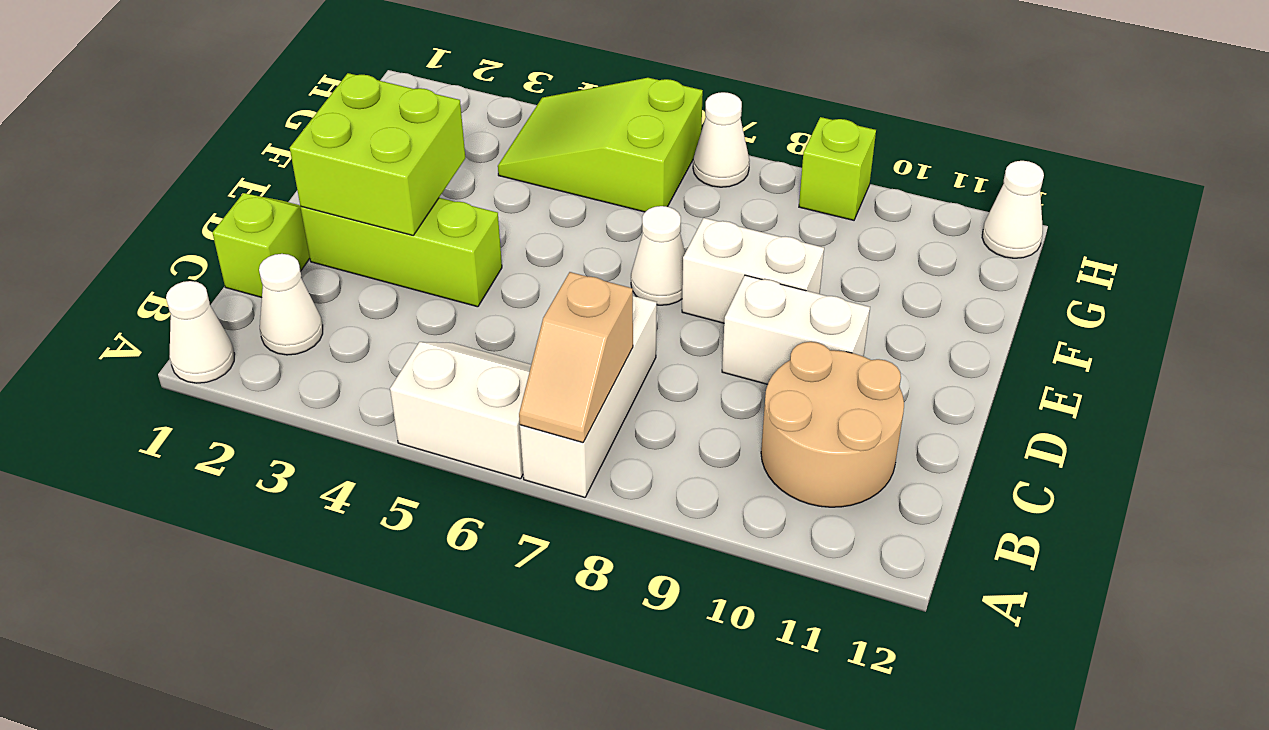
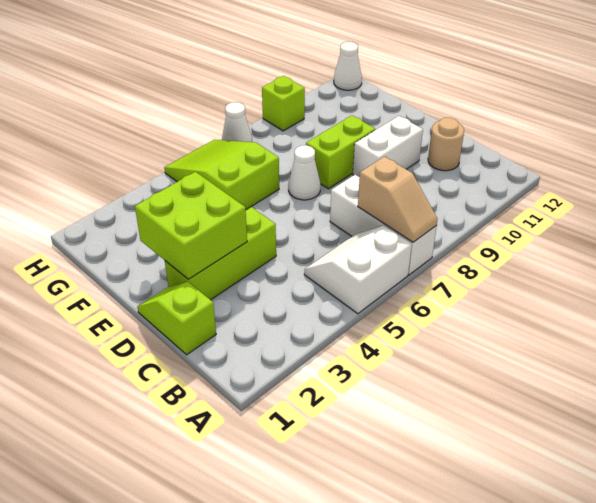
white 1x1 cone [166,281,235,383] -> none
white 1x1 cone [259,254,323,355] -> none
tan 2x2 round brick [761,342,904,507] -> tan 1x1 round brick [428,118,464,171]
white 1x2 brick [682,218,824,323] -> lime 1x2 brick [306,115,375,189]
lime 2x3 slope [498,78,703,212] -> lime 2x3 slope turned to [164,140,279,210]

